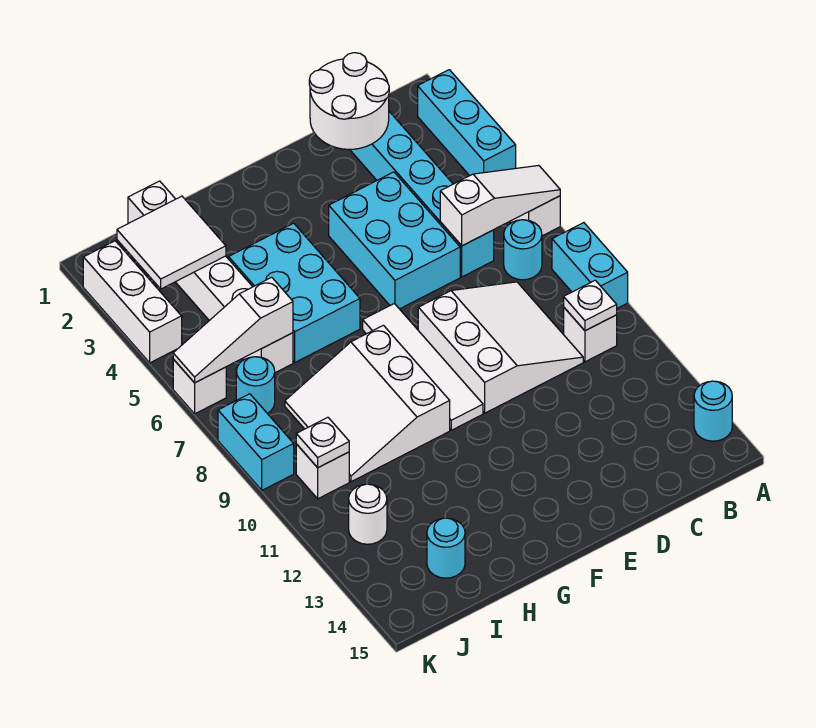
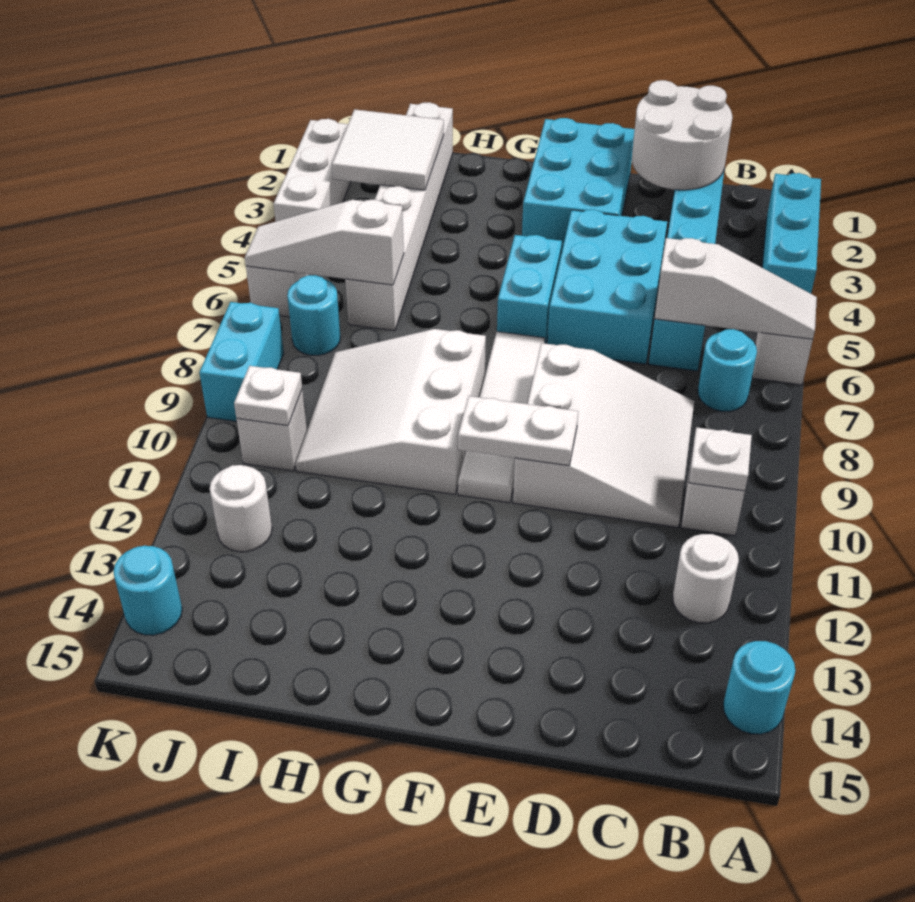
cyan 1x2 brick [552,223,628,308] -> cyan 1x2 brick moved to [497,235,562,344]
none -> white 1x1 round brick [673,534,739,623]
none -> white 1x2 plate [458,396,578,466]
cyan 2x3 brick [229,223,360,362] -> cyan 2x3 brick moved to [522,118,635,252]
cyan 1x1 round brick [427,518,465,578] -> cyan 1x1 round brick moved to [113,546,182,635]

